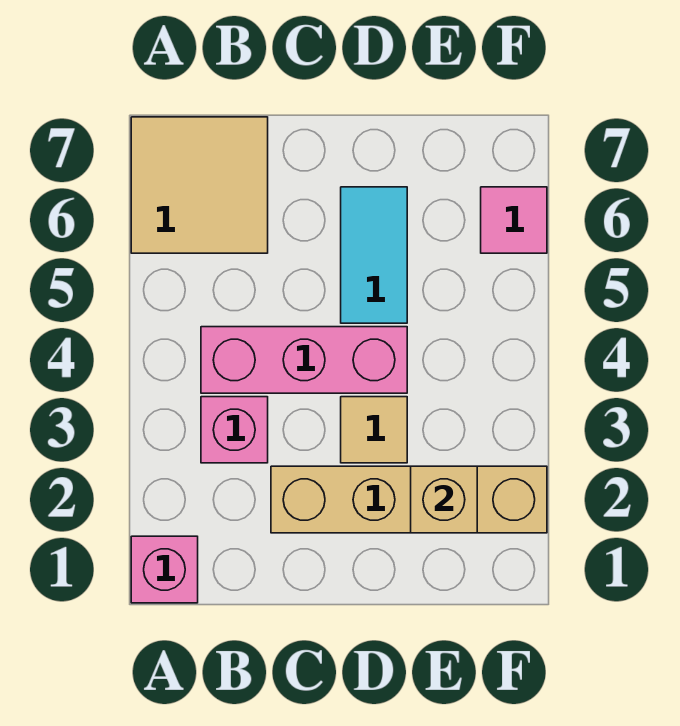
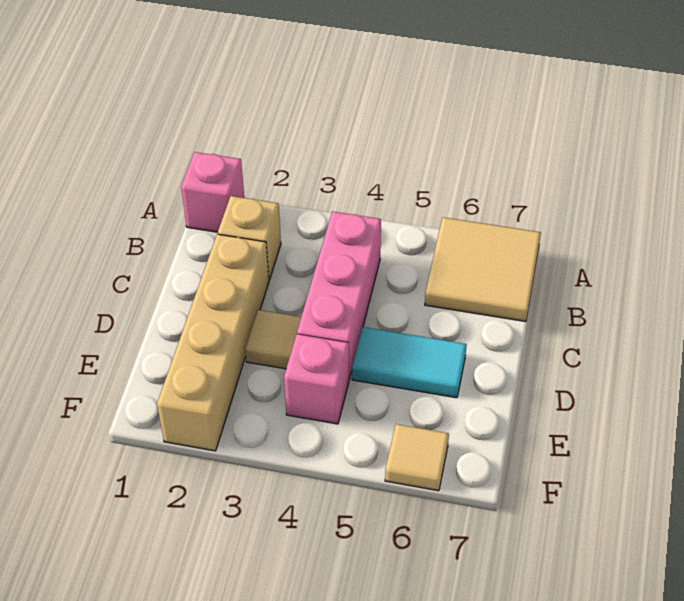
pink 1x1 brick [201,397,268,463] -> pink 1x1 brick moved to [284,334,349,424]
tan 1x1 brick [411,466,477,533] -> tan 1x1 brick moved to [218,196,281,280]
pink 1x1 tile [481,187,547,253] -> tan 1x1 tile [385,424,449,491]

